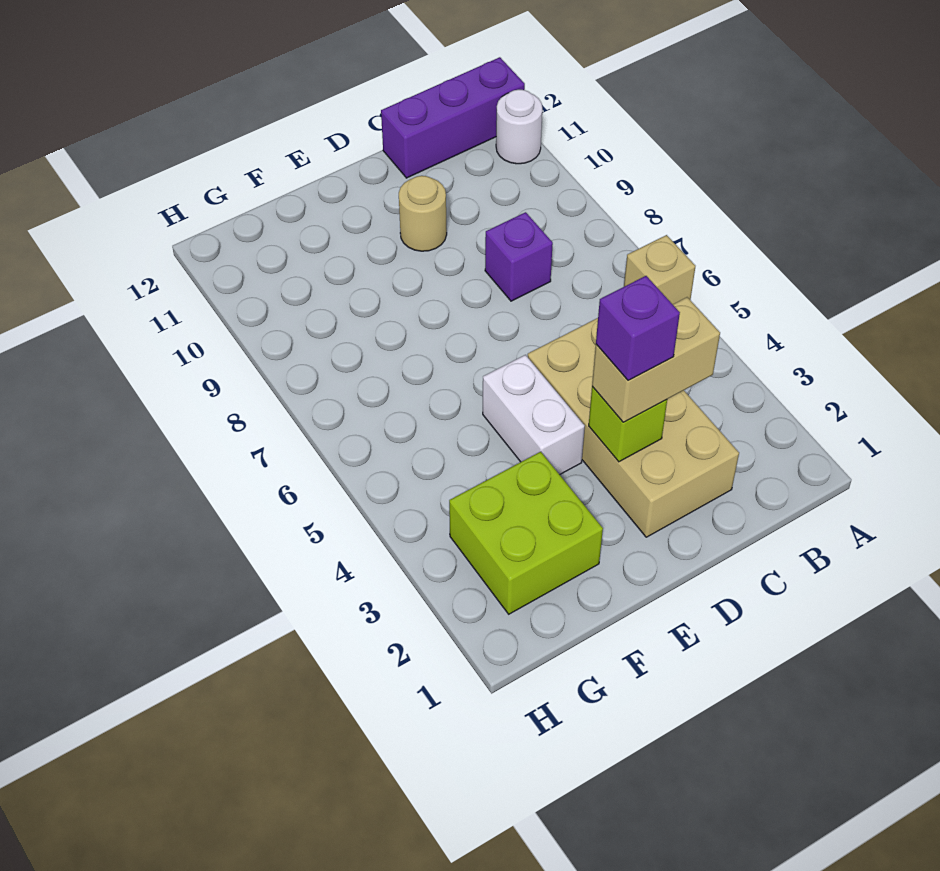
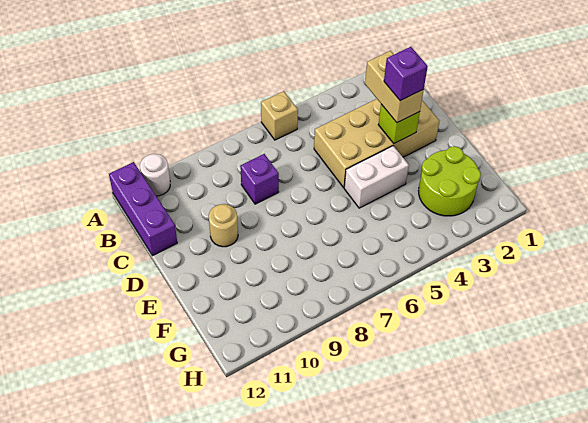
lime 2x2 brick [449,452,603,614] -> lime 2x2 round brick [418,146,481,216]

